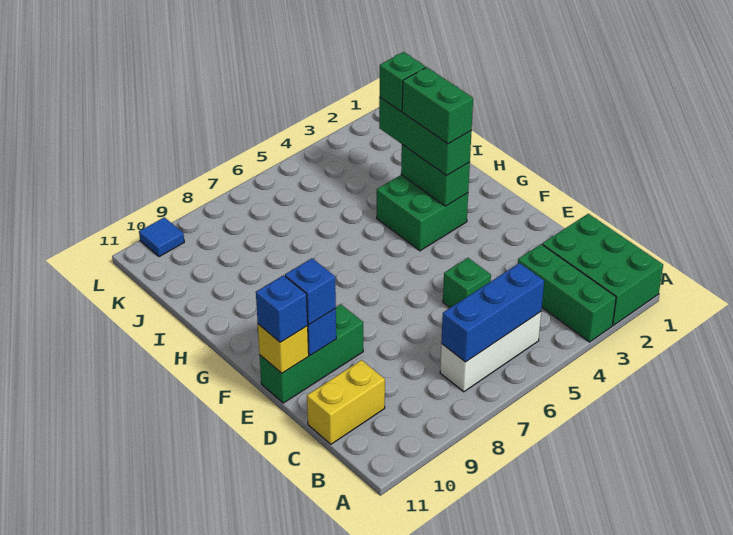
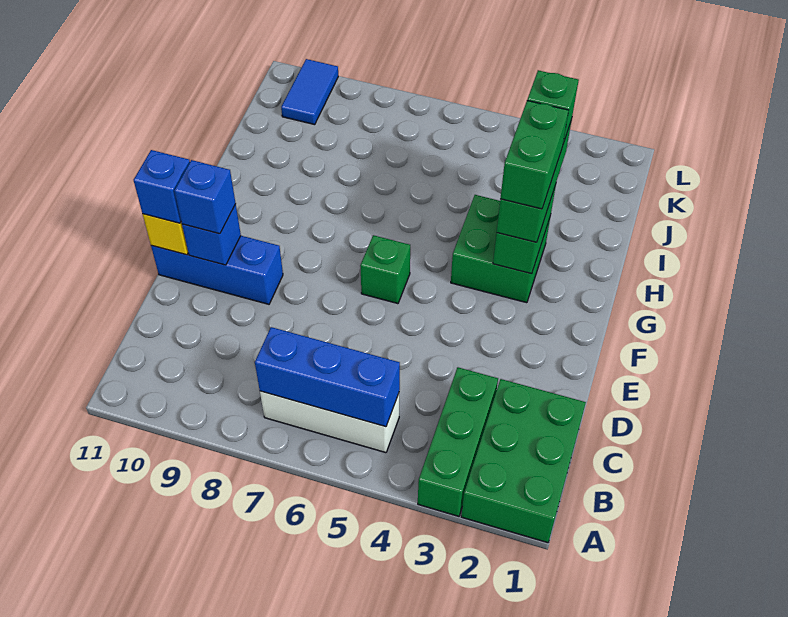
yellow 1x2 brick [307,360,385,444] -> none
green 1x1 brick [443,258,491,308] -> green 1x1 brick moved to [360,235,410,304]
green 1x3 brick [260,304,363,403] -> blue 1x3 brick [151,236,283,304]
blue 1x1 tile [139,217,184,257] -> blue 1x2 tile [281,59,338,125]

